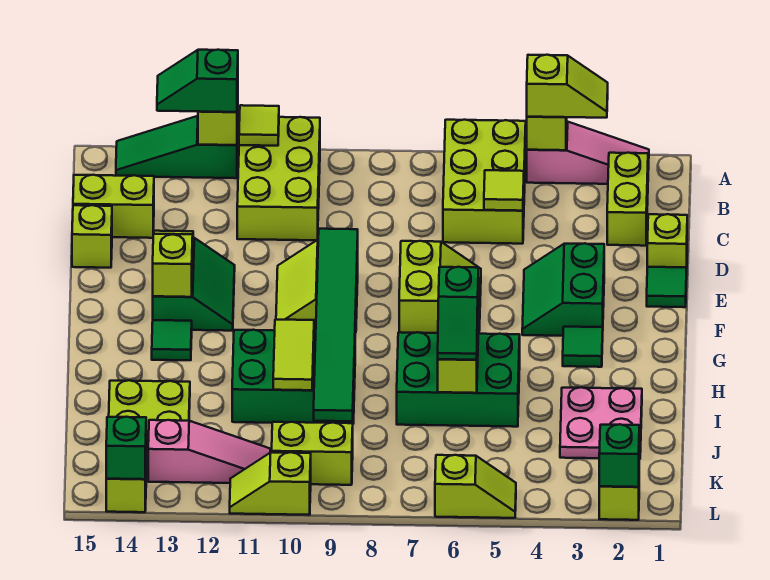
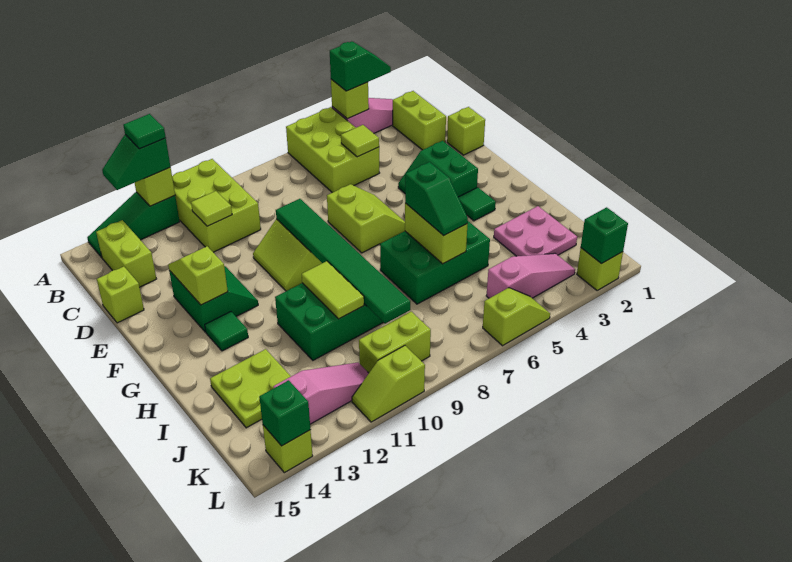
lime 1x2 slope [527,55,608,118] -> green 1x2 slope [330,41,391,91]
lime 1x1 tile [239,105,279,146] -> lime 1x1 tile moved to [191,191,232,226]
lime 1x2 brick [73,175,154,238] -> lime 1x2 brick turned to [96,220,156,287]
green 1x1 tile [647,267,687,307] -> green 1x1 tile moved to [123,114,166,149]
none -> pink 1x3 slope [486,253,575,298]

